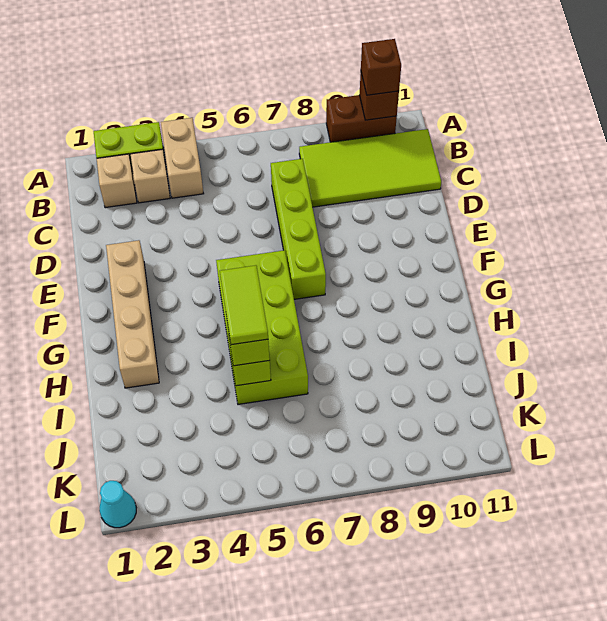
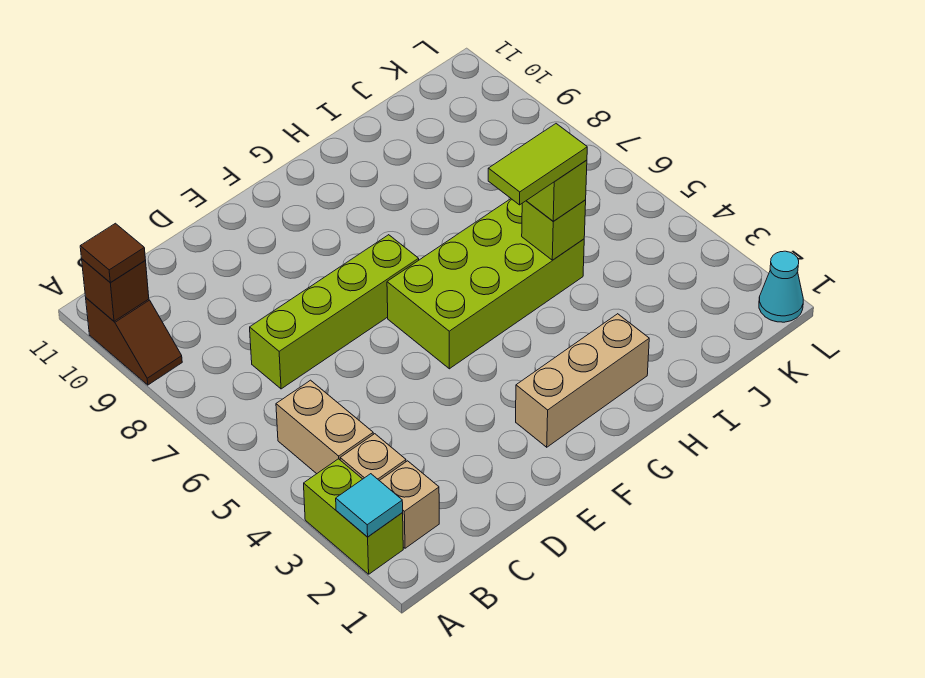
none -> cyan 1x1 tile [336,474,403,537]
tan 1x2 brick [161,118,204,198] -> tan 1x2 brick turned to [276,380,373,474]
brown 1x2 brick [326,95,397,142] -> brown 1x2 slope [86,298,182,385]
brown 1x1 brick [361,39,401,95] -> brown 1x1 tile [80,223,145,282]
lime 2x4 tile [299,129,441,207] -> none
tan 1x4 brick [106,240,159,388] -> tan 1x3 brick [516,314,649,447]

